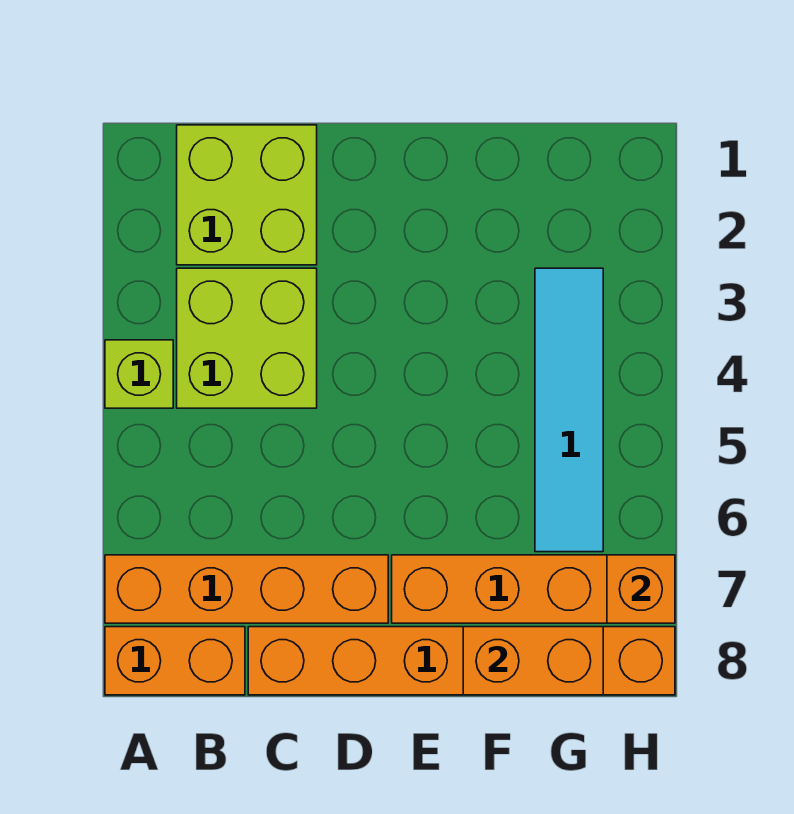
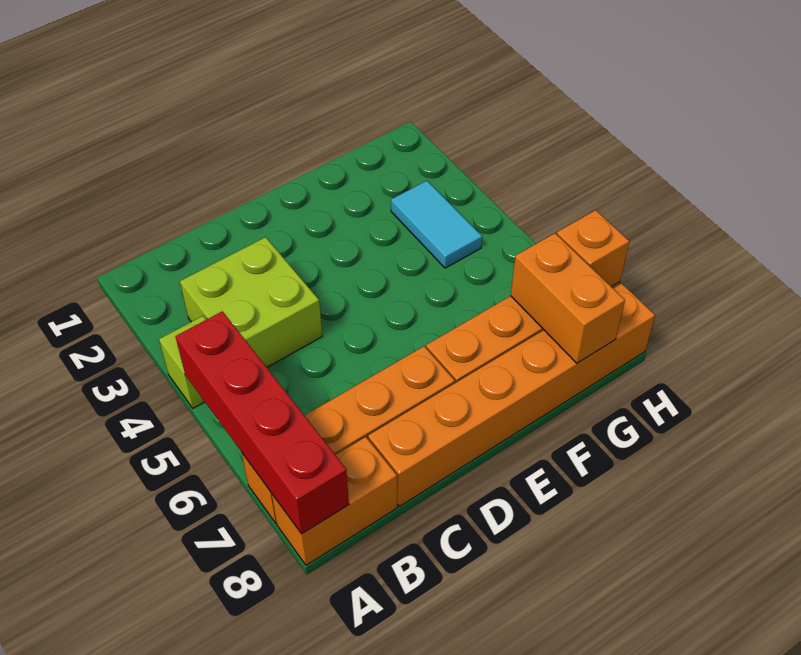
none -> red 1x4 brick [176,311,349,534]
lime 2x2 brick [177,125,317,265] -> none
orange 1x2 brick [463,627,603,695] -> orange 1x2 brick turned to [511,233,625,363]
cyan 1x4 tile [535,268,603,552] -> cyan 1x2 tile [391,181,482,268]

